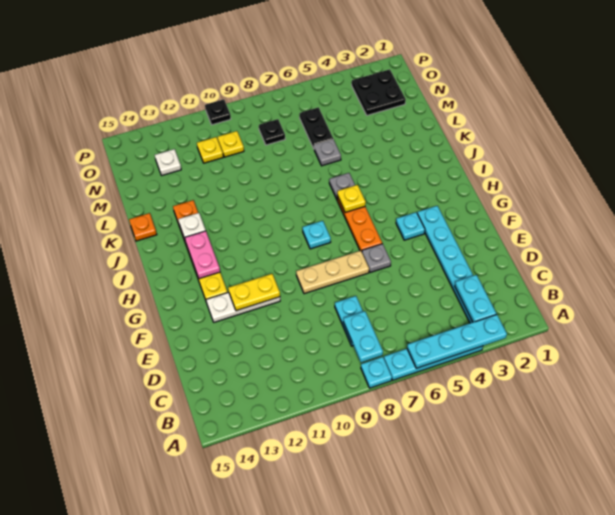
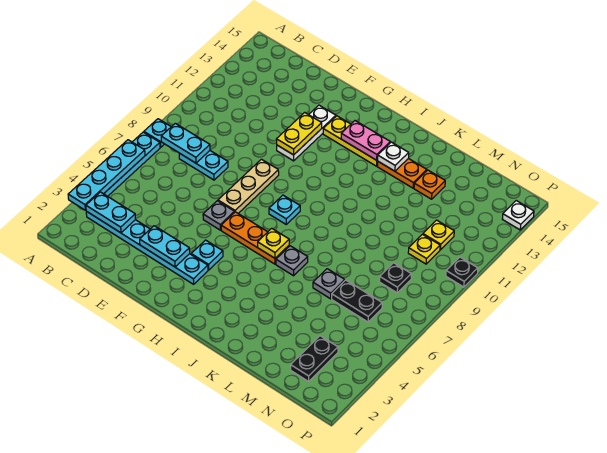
none -> cyan 1x2 plate [140,226,190,267]
orange 1x1 plate [129,213,157,241] -> orange 1x1 plate moved to [414,170,445,199]
black 2x2 plate [352,69,406,115] -> black 1x2 plate [291,336,338,381]
white 1x1 plate [155,149,181,176] -> white 1x1 plate moved to [503,201,534,230]

